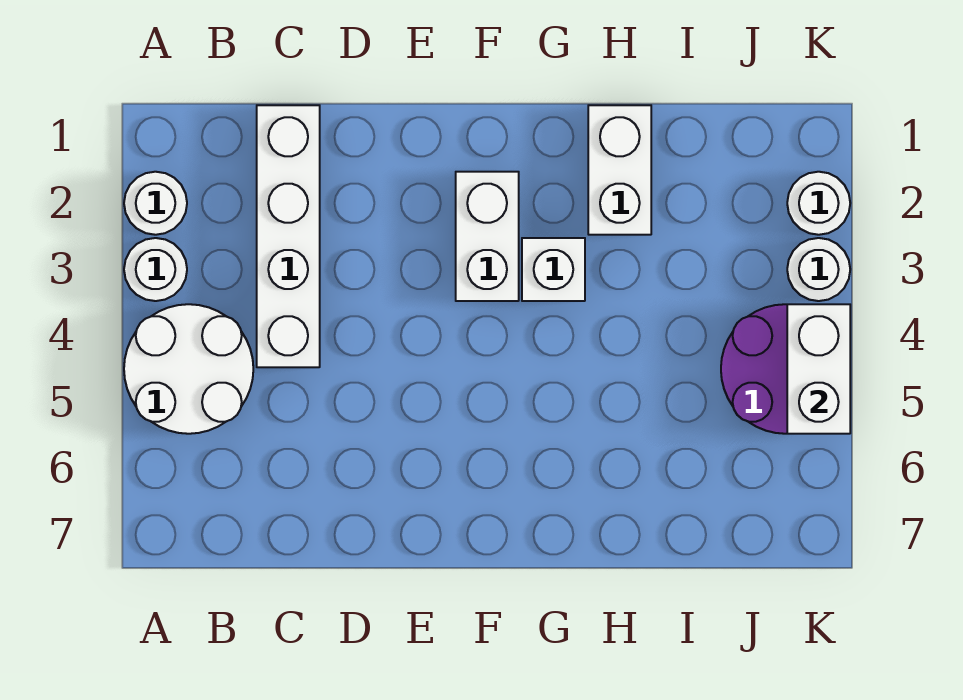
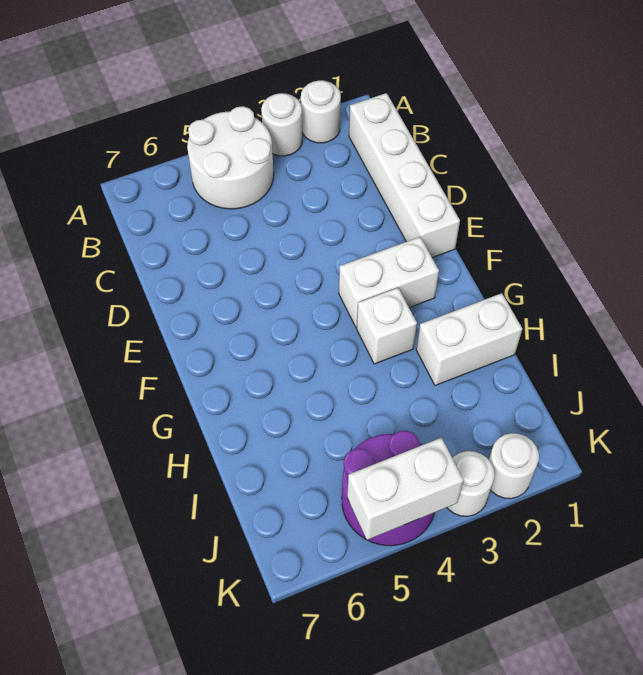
white 1x4 brick [257,105,320,367] -> white 1x4 brick turned to [349,93,460,258]

